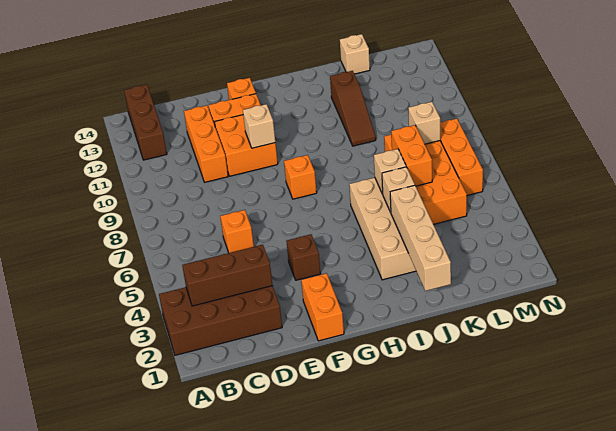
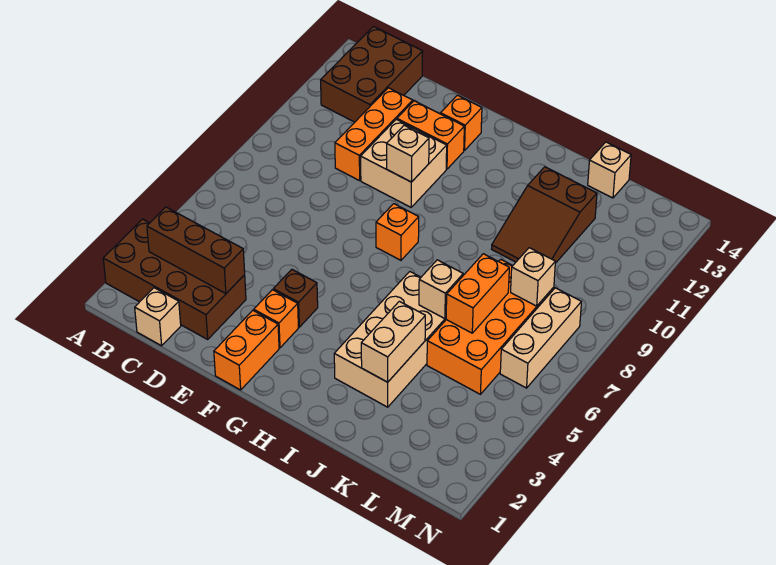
brown 1x3 brick [124,85,167,160] -> brown 2x3 brick [321,27,423,122]
orange 1x1 brick [220,210,254,253] -> orange 1x1 brick moved to [254,290,298,348]
orange 2x2 brick [214,115,278,176] -> tan 2x2 brick [361,119,447,207]
tan 1x4 brick [390,185,451,291] -> tan 1x2 brick [361,301,425,382]
tan 1x1 brick [382,167,415,212] -> tan 1x1 brick moved to [135,288,181,346]
brown 1x3 slope [330,71,376,146] -> brown 2x3 slope [492,167,597,263]
orange 1x3 brick [440,118,483,195] -> tan 1x3 brick [500,288,581,388]

